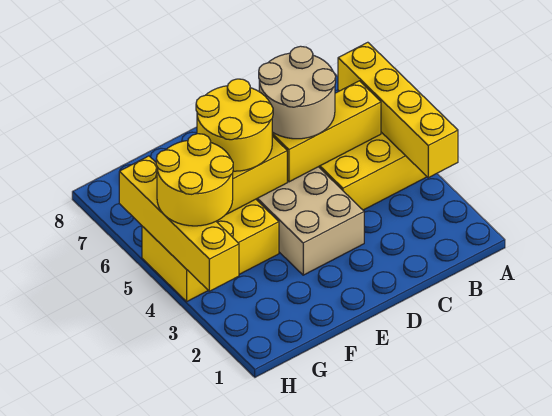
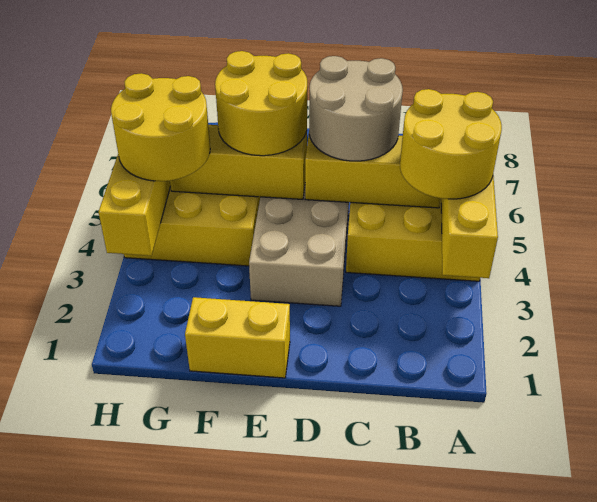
none -> yellow 2x2 round brick [400,89,502,199]
none -> yellow 1x2 brick [185,297,290,378]

